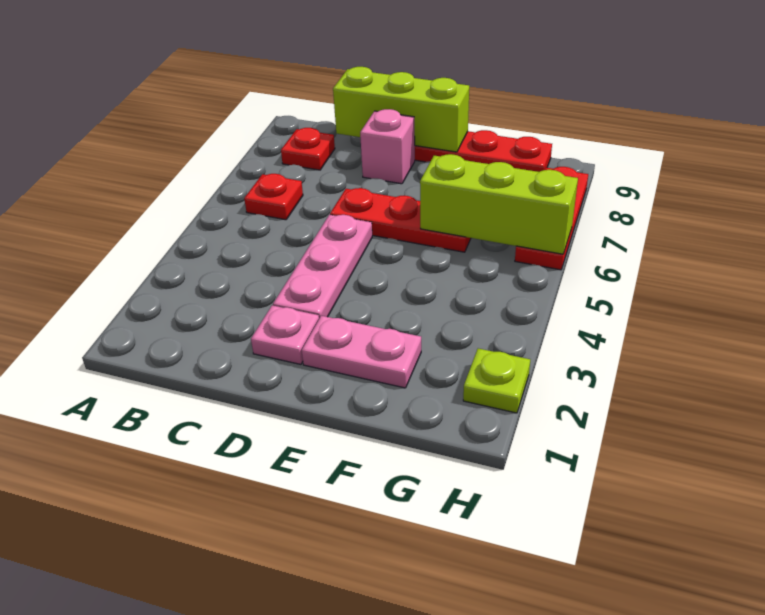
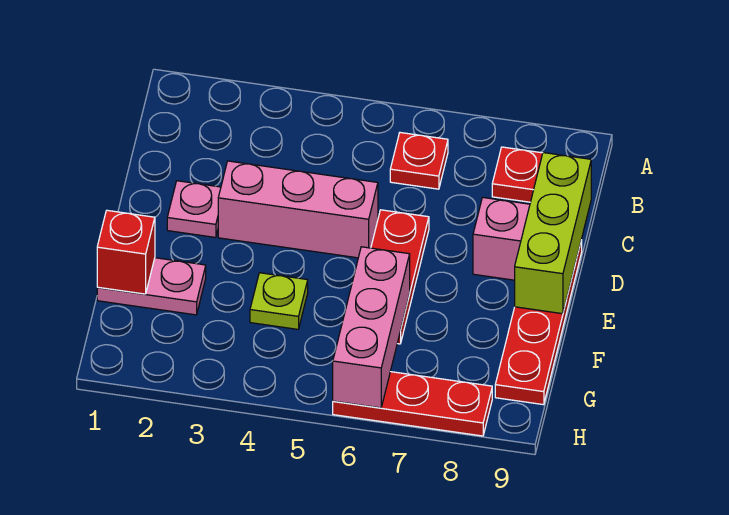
pink 1x3 plate [273,215,372,318] -> pink 1x3 brick [218,161,378,258]
pink 1x2 plate [302,316,421,388] -> pink 1x2 plate turned to [97,258,206,315]
none -> red 1x1 brick [97,210,155,294]
lime 1x3 brick [420,154,578,254] -> pink 1x3 brick [333,247,410,408]
lime 1x1 plate [463,348,530,413] -> lime 1x1 plate moved to [250,273,308,329]

